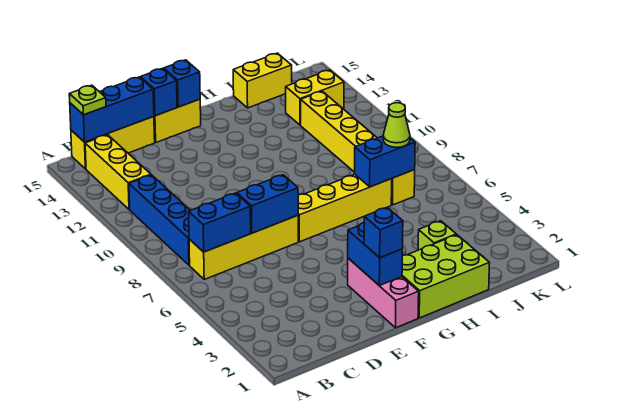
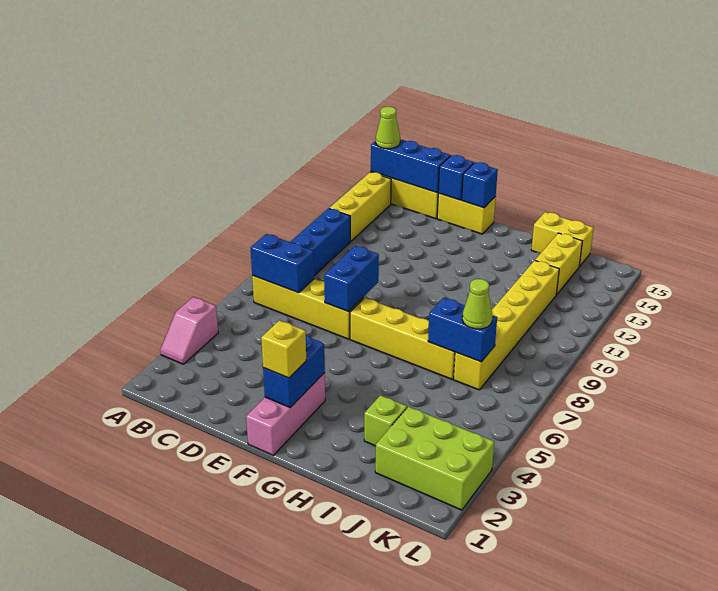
none -> pink 1x2 slope [160,297,218,364]
lime 1x1 plate [69,85,106,115] -> lime 1x1 cone [376,107,400,149]
blue 1x2 brick [237,175,298,233] -> blue 1x2 brick turned to [324,246,379,312]
blue 1x1 brick [364,207,403,258] -> yellow 1x1 brick [261,320,306,378]
lime 2x3 brick [402,235,489,318] -> lime 2x3 brick moved to [375,407,494,510]
yellow 1x2 brick [286,70,344,125] -> yellow 1x2 brick turned to [535,233,582,295]

